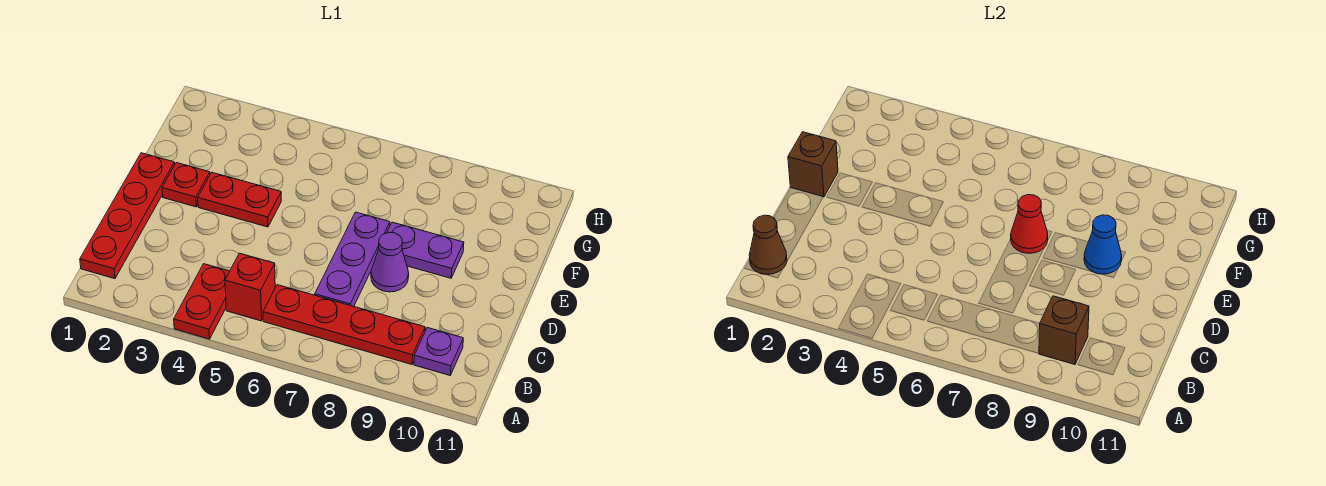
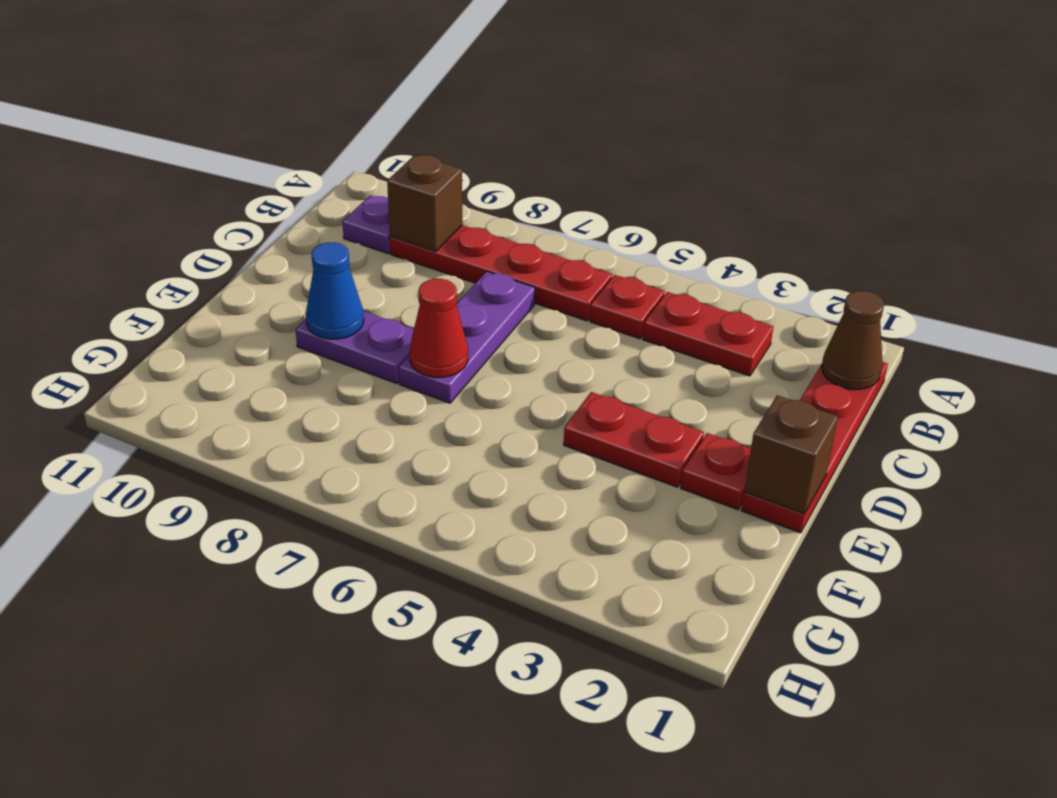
red 1x2 plate [174,264,230,339] -> red 1x2 plate turned to [643,292,773,376]
red 1x1 brick [225,253,275,321] -> red 1x1 plate [590,275,665,339]
purple 1x1 cone [371,232,409,292] -> none

